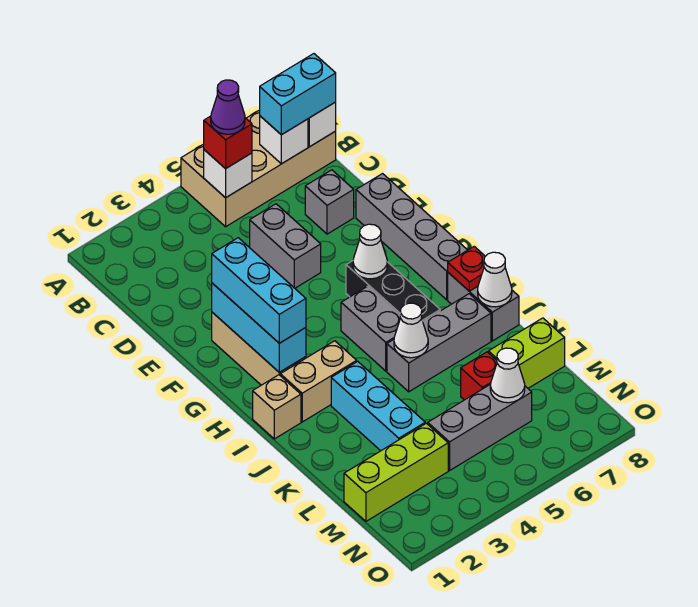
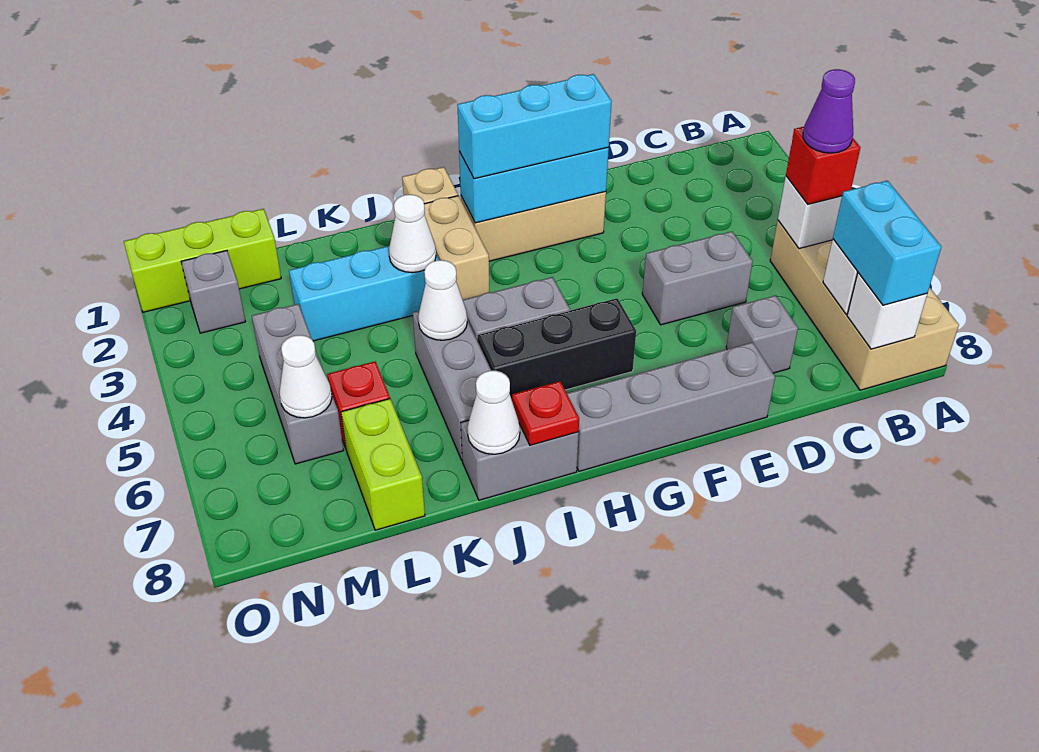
white 1x1 cone [353,224,387,279] -> white 1x1 cone moved to [389,195,436,273]
lime 1x3 brick [344,423,448,521] -> lime 1x3 brick turned to [124,209,281,312]
none -> grey 1x1 brick [181,251,246,333]

